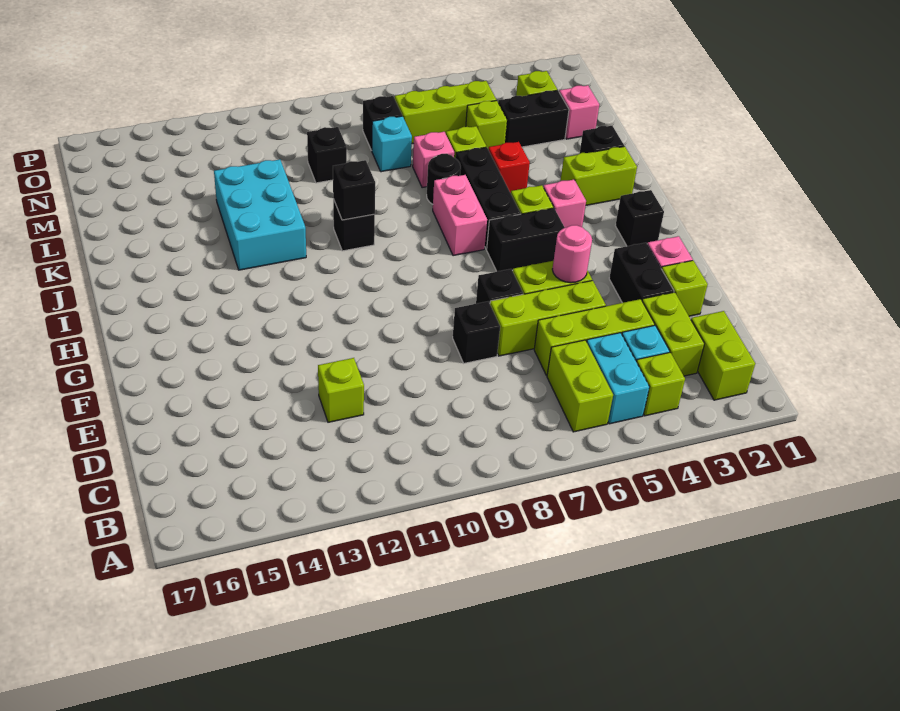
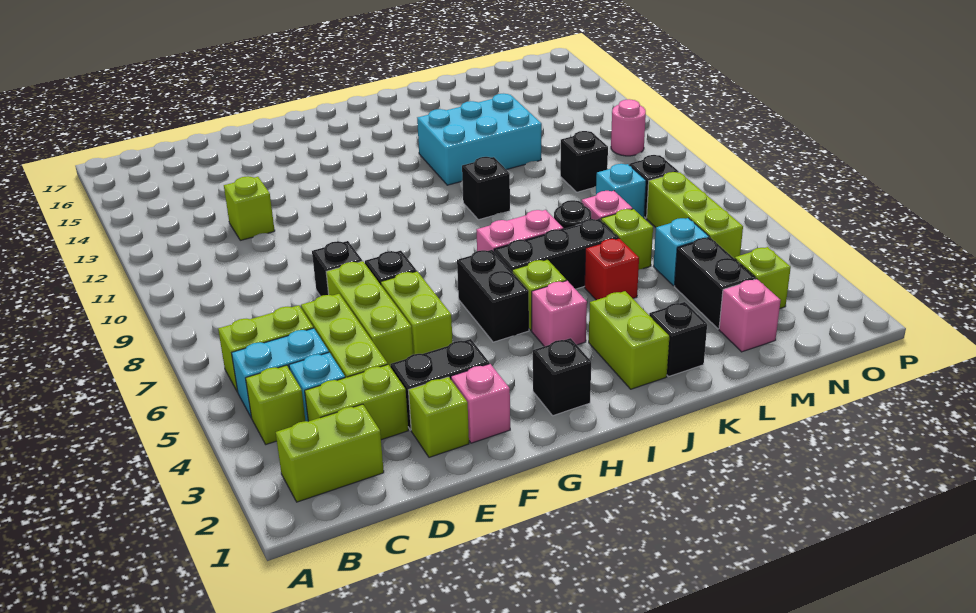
pink 1x1 round brick [552,225,592,283] -> pink 1x1 round brick moved to [611,99,646,156]
black 1x1 brick [333,160,375,220] -> none
lime 1x1 brick [466,100,507,148] -> cyan 1x1 brick [654,218,709,286]

